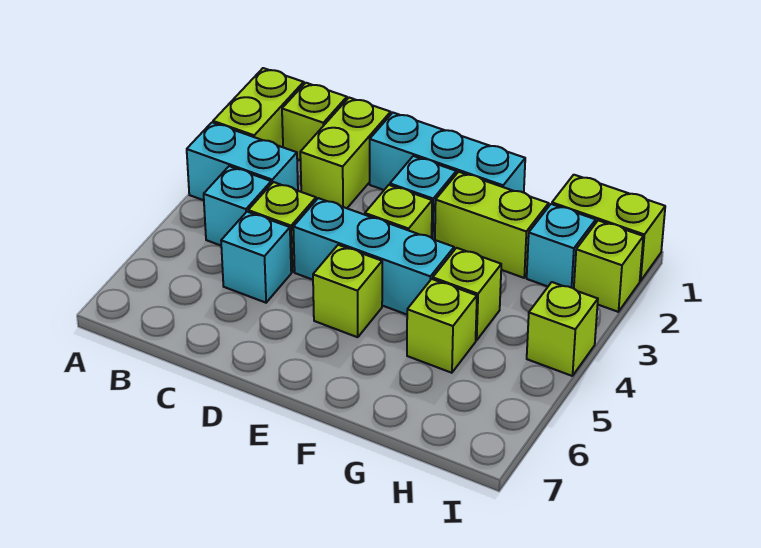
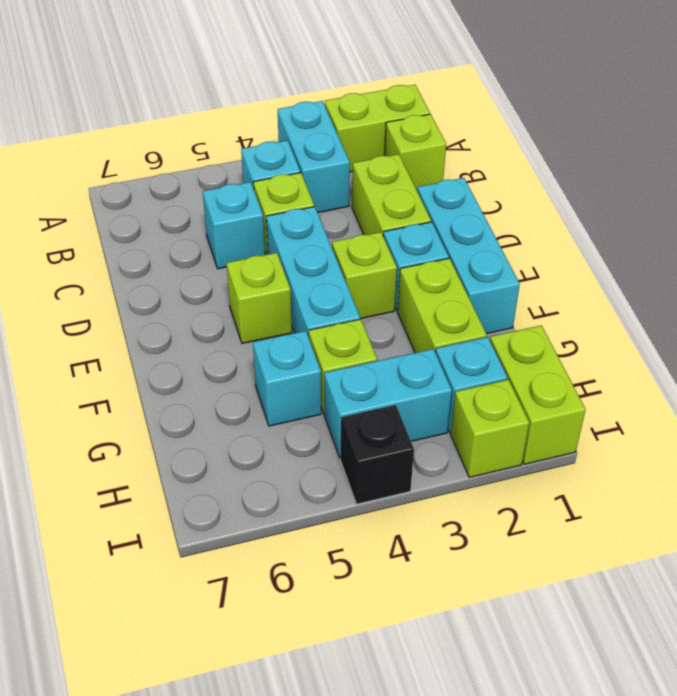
lime 1x2 brick [300,98,391,208] -> lime 1x2 brick turned to [352,154,431,235]
lime 1x1 brick [407,279,477,373] -> cyan 1x1 brick [253,331,321,426]
none -> cyan 1x2 brick [324,349,452,457]
lime 1x1 brick [527,282,598,376] -> black 1x1 brick [340,405,414,504]

